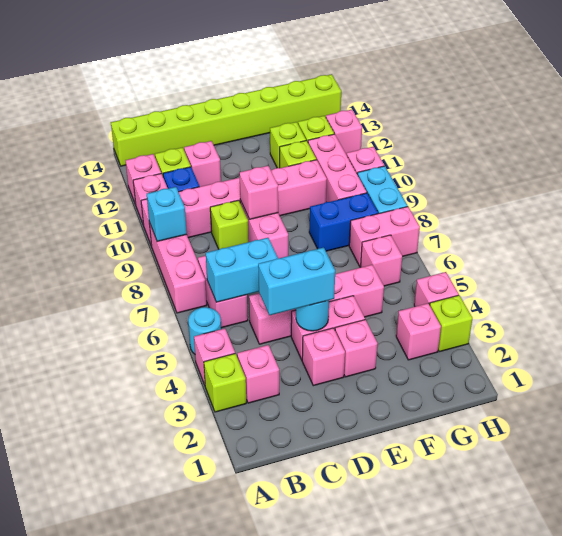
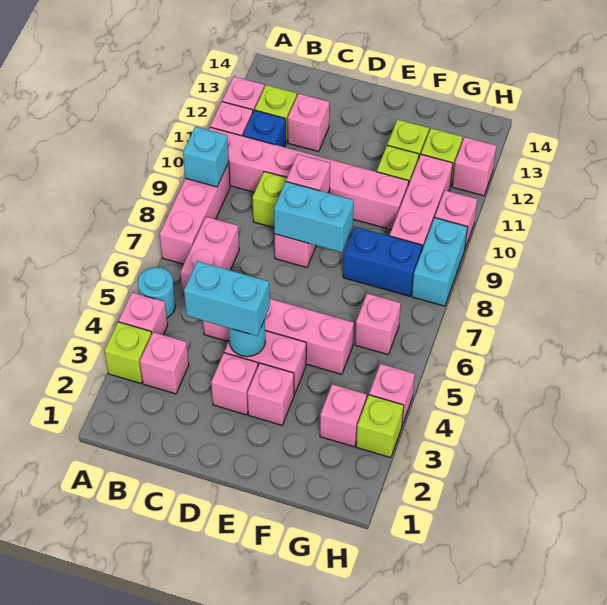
lime 1x8 brick [111,74,341,166] -> none
cyan 1x2 brick [206,238,278,302] -> cyan 1x2 brick moved to [274,182,354,252]
pink 1x2 brick [349,207,420,267] -> none

